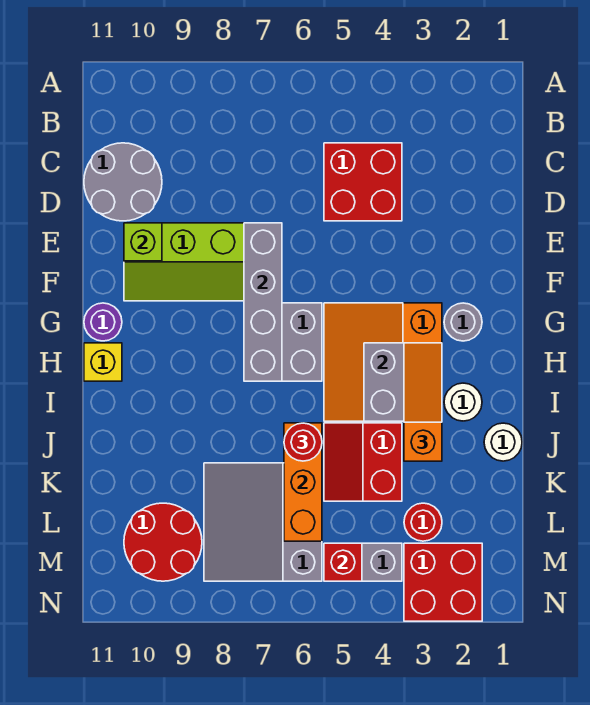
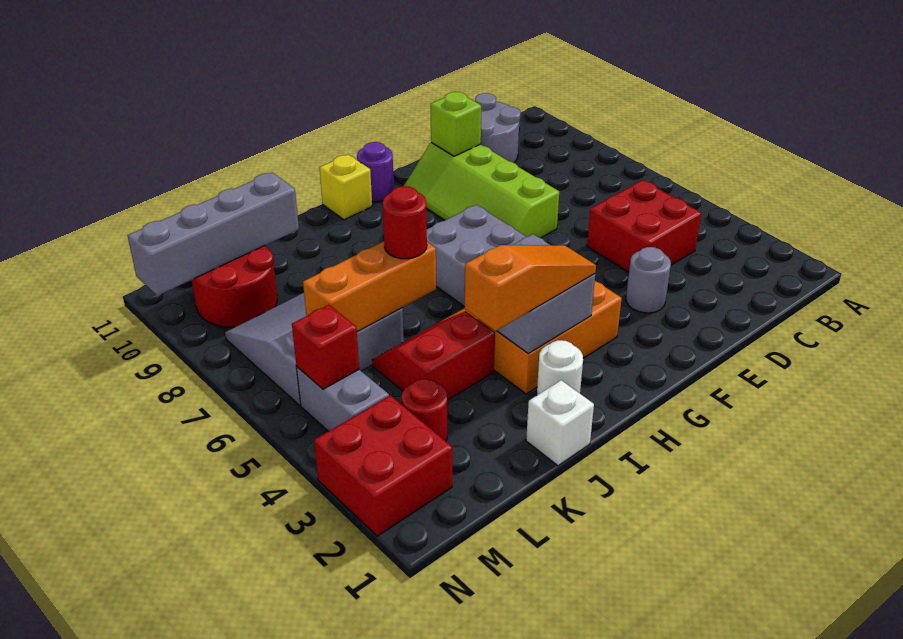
grey 1x4 brick [244,223,282,381] -> grey 1x4 brick moved to [128,173,299,296]
grey 1x1 round brick [444,303,482,341] -> grey 1x1 round brick moved to [626,247,671,313]
white 1x1 round brick [484,423,522,461] -> white 1x1 brick [526,380,594,466]

